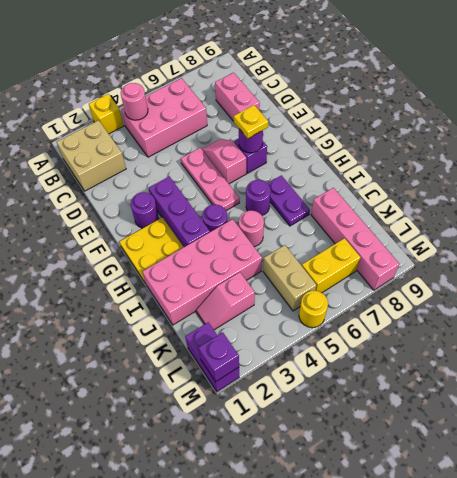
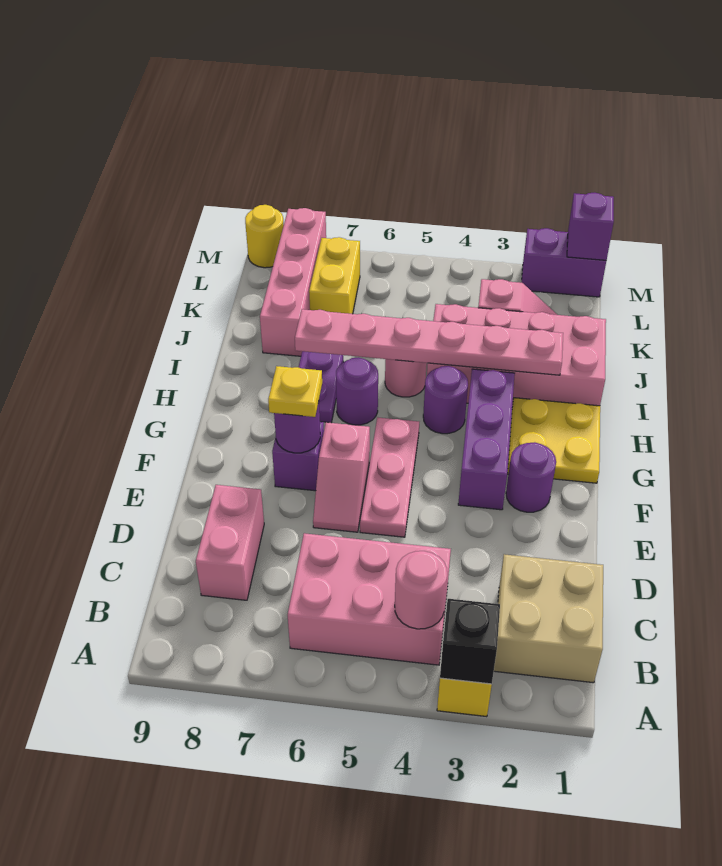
none -> black 1x1 brick [440,599,500,684]
none -> pink 1x6 plate [295,309,563,375]
tan 1x2 brick [263,245,316,311] -> none
purple 1x2 brick [185,322,239,392] -> purple 1x2 brick turned to [522,228,606,297]
yellow 1x2 brick [302,238,360,293] -> yellow 1x2 brick turned to [309,237,360,314]
yellow 1x1 round brick [299,291,328,328] -> yellow 1x1 round brick moved to [245,205,284,268]

